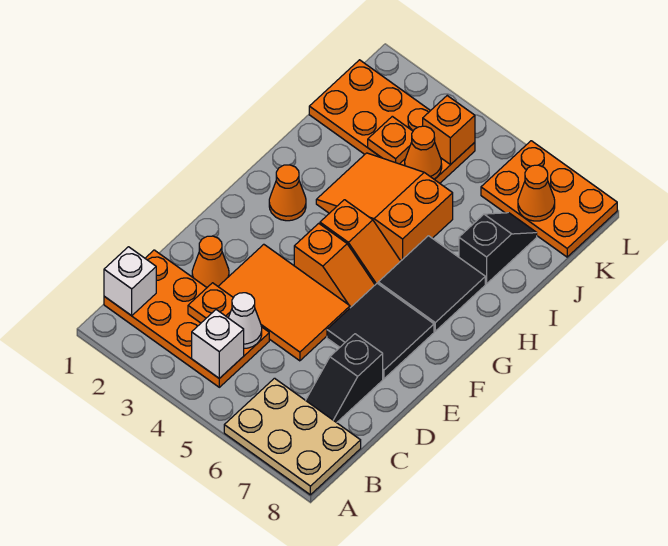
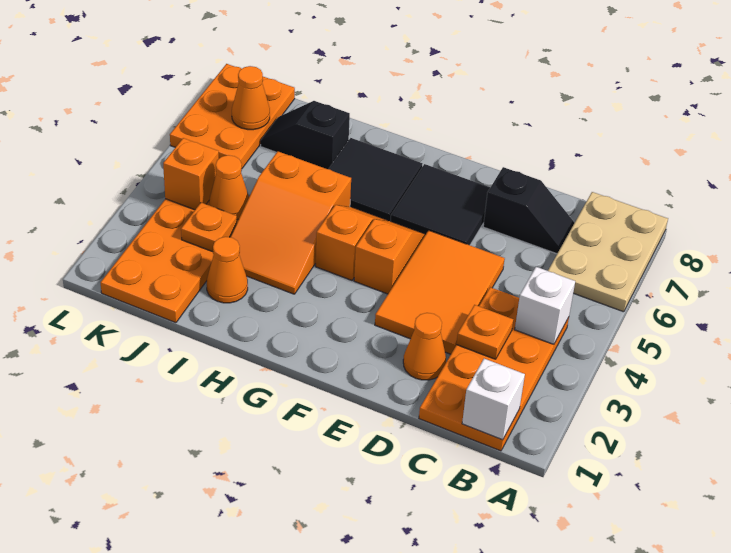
white 1x1 cone [228,293,262,348] -> none
orange 1x1 cone [269,165,306,221] -> orange 1x1 cone moved to [207,237,248,303]

